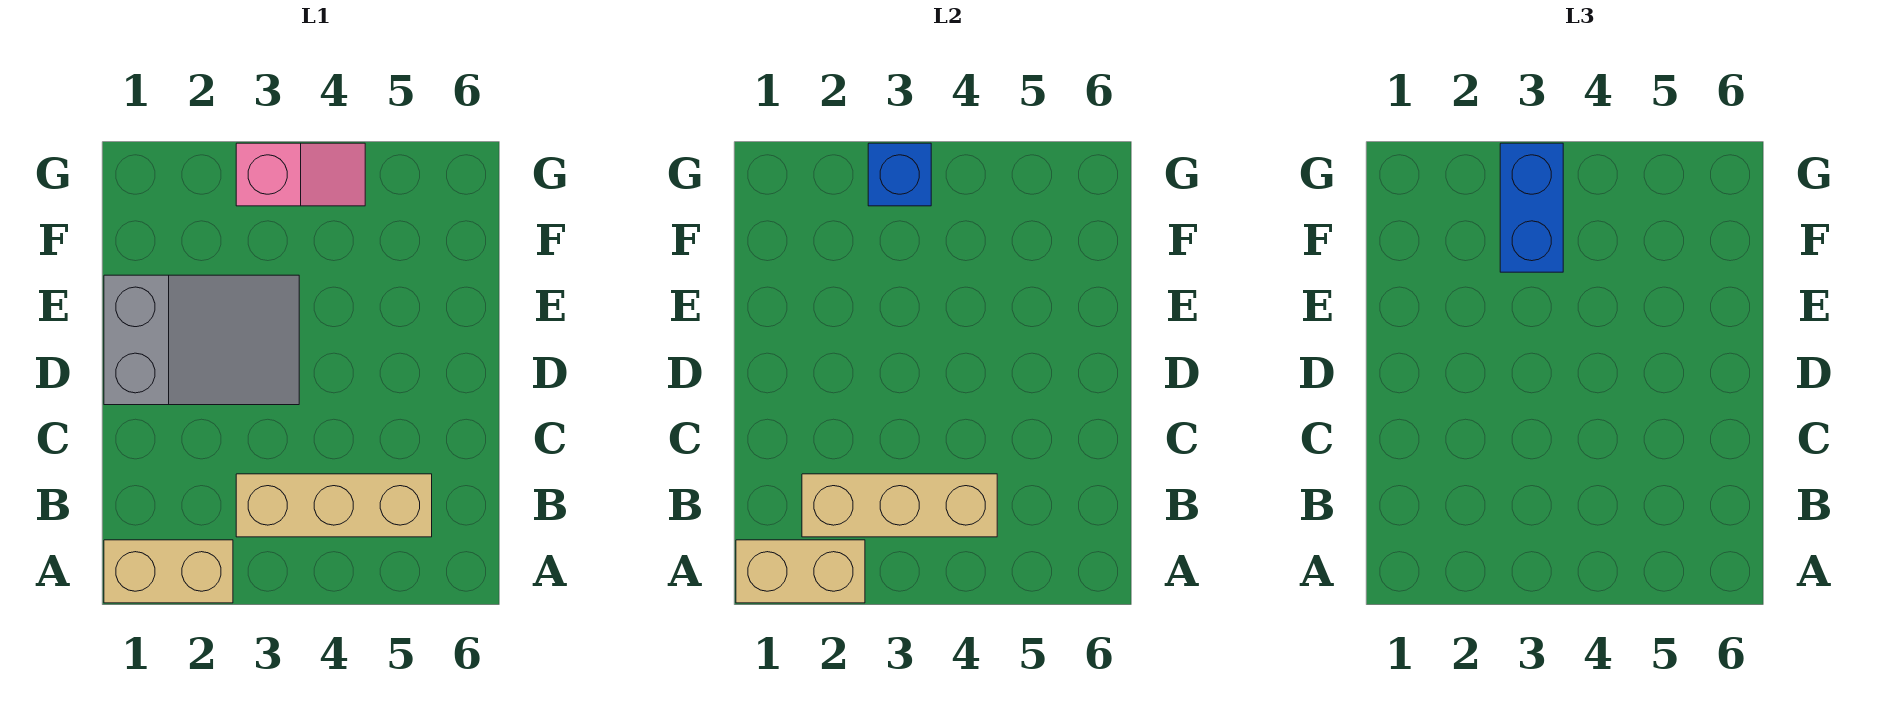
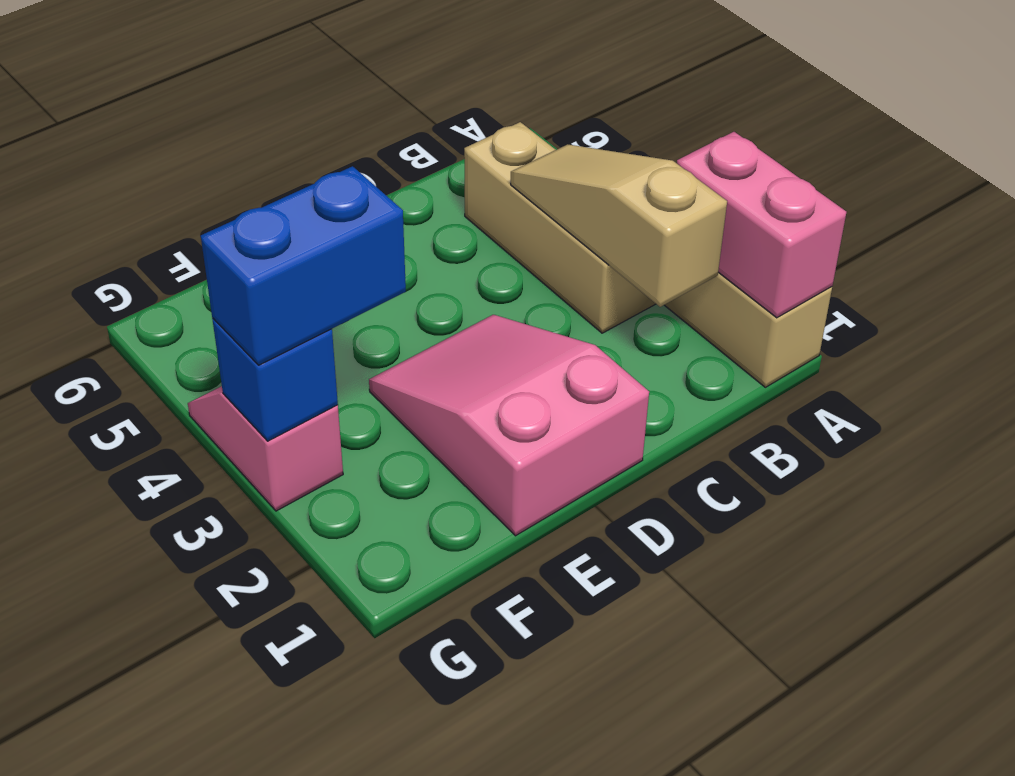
tan 1x2 brick [736,540,865,603] -> pink 1x2 brick [677,132,846,318]
tan 1x3 brick [802,474,997,537] -> tan 1x3 slope [511,144,727,307]
grey 2x3 slope [104,275,299,405] -> pink 2x3 slope [369,315,649,536]

